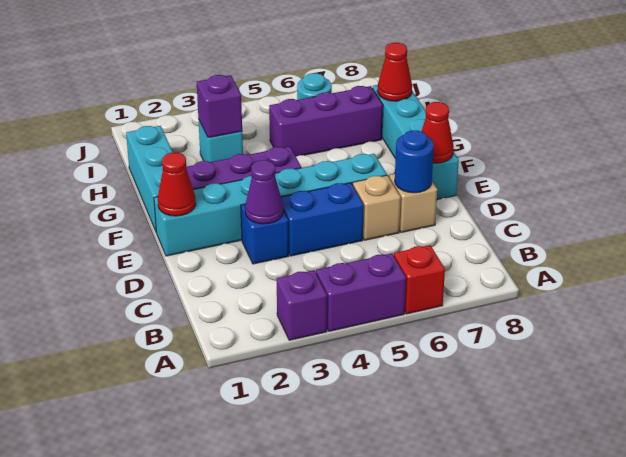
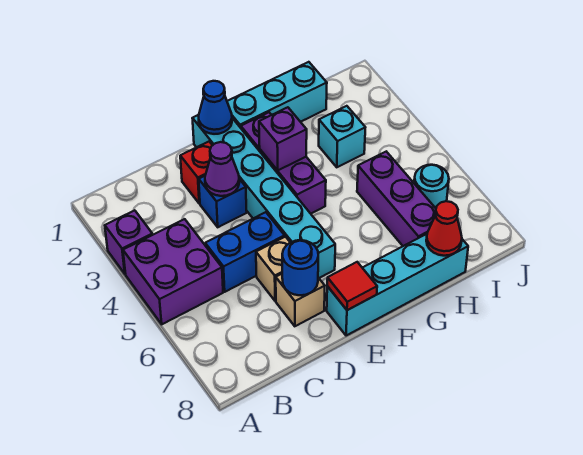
purple 1x2 brick [316,253,406,331] -> purple 2x2 brick [123,219,223,324]
red 1x1 brick [394,245,445,314] -> red 1x1 brick moved to [180,142,212,204]
blue 1x2 brick [281,183,364,256] -> blue 1x2 brick turned to [205,212,285,292]
red 1x1 cone [158,153,196,216] -> blue 1x1 cone [199,81,232,134]
red 1x1 cone [421,102,454,163] -> red 1x1 tile [327,262,377,310]
purple 1x1 brick [197,75,242,138] -> purple 1x1 brick moved to [259,107,307,170]

